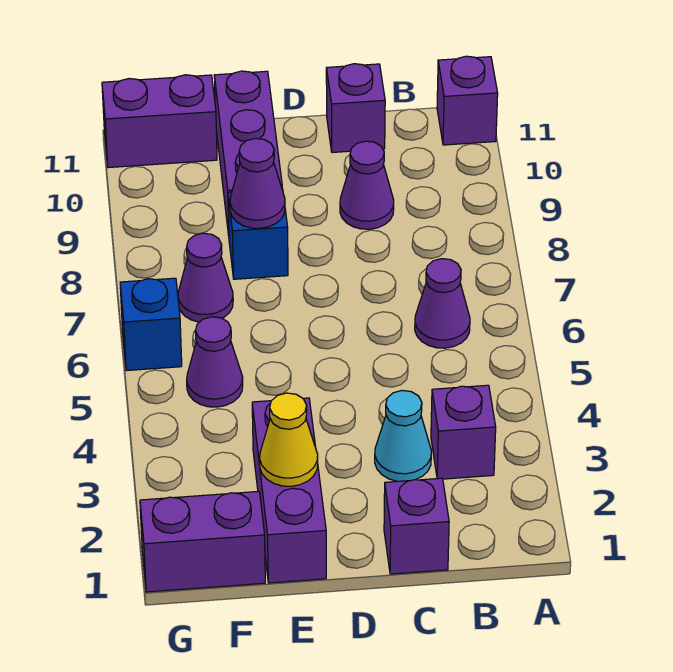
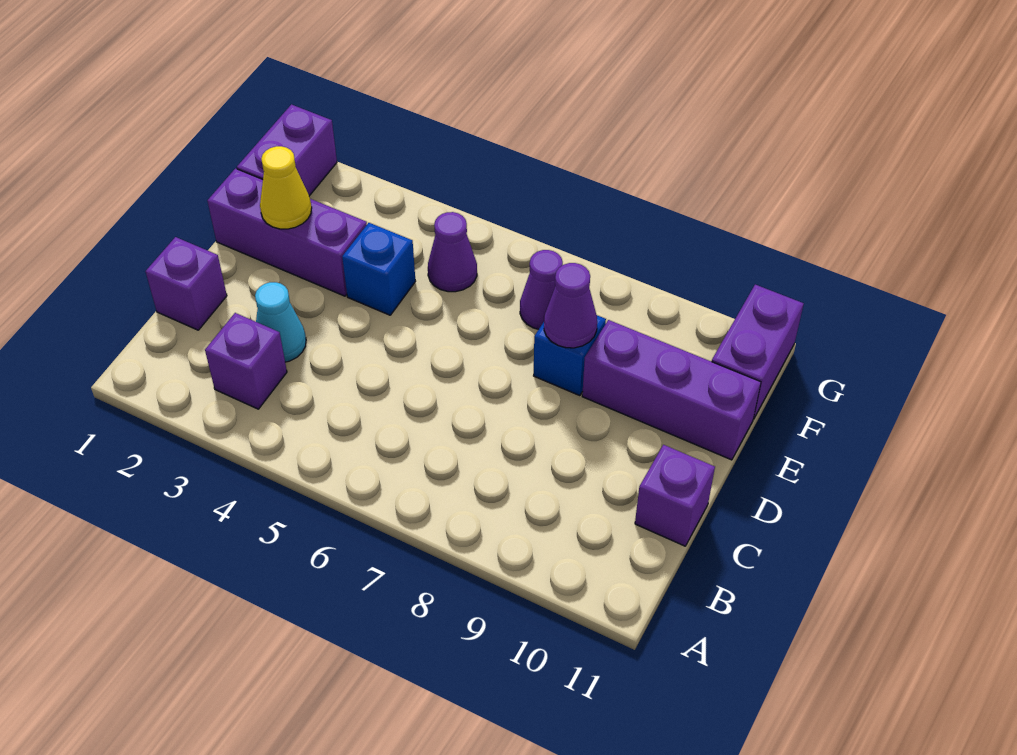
purple 1x1 brick [437,56,498,145] -> none
purple 1x1 cone [415,259,470,348] -> none
purple 1x1 cone [340,141,394,229] -> none
blue 1x1 brick [120,278,182,371] -> blue 1x1 brick moved to [342,223,416,315]

